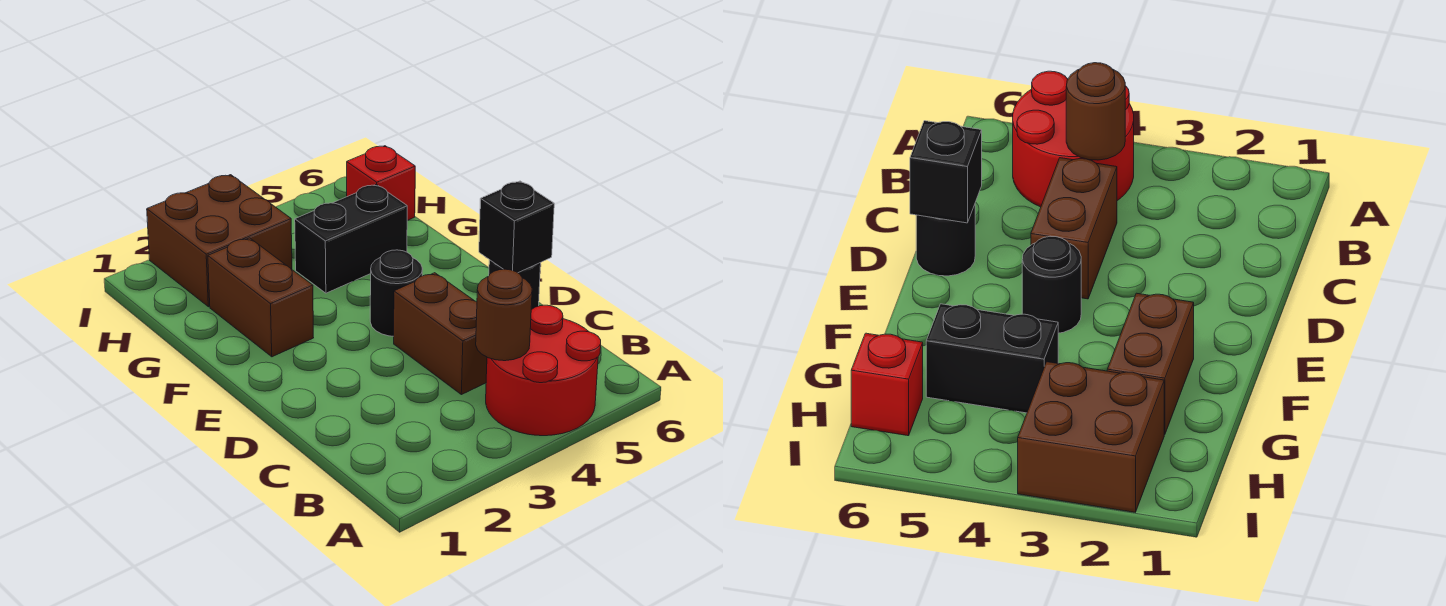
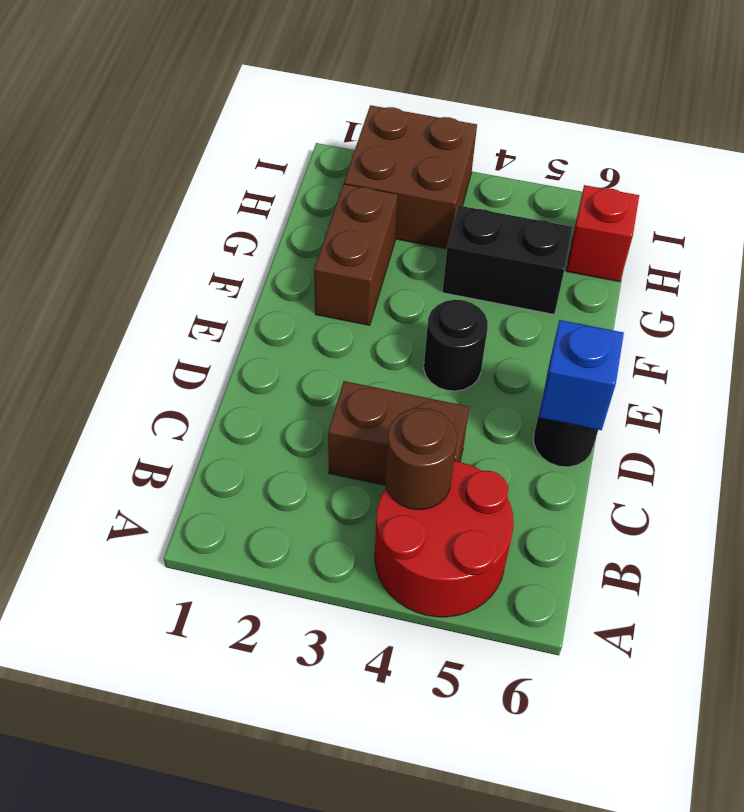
brown 1x2 brick [394,273,487,395] -> brown 1x2 brick turned to [328,381,469,486]
black 1x1 brick [479,181,554,273] -> blue 1x1 brick [539,320,624,430]

